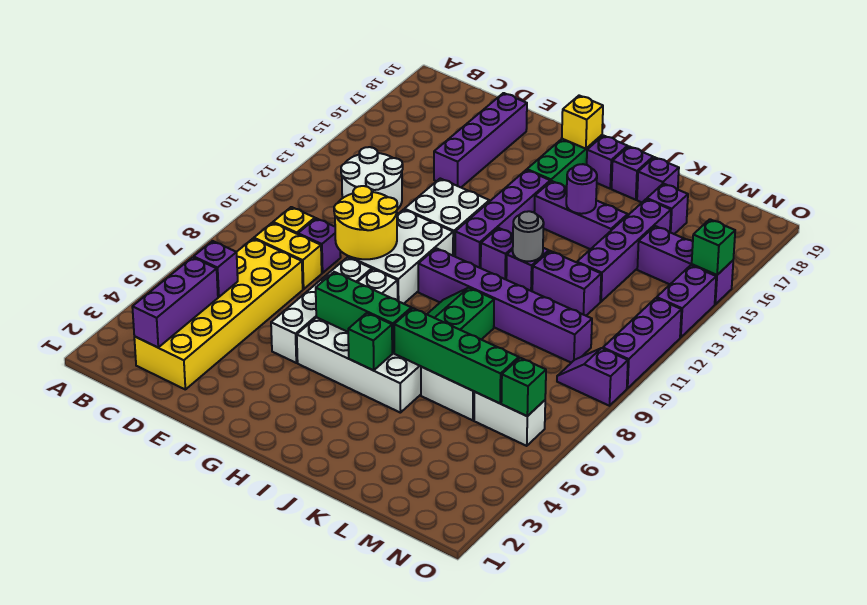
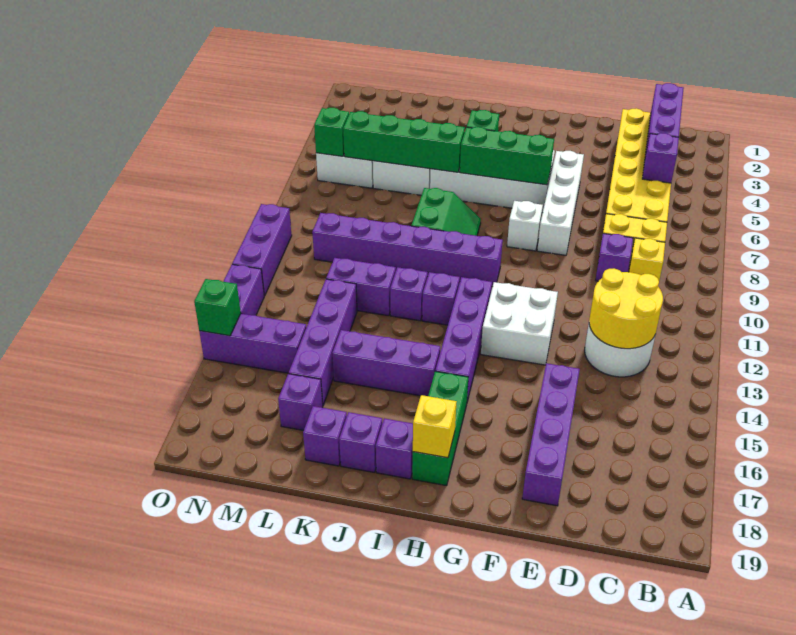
yellow 2x2 round brick [334,186,397,259] -> yellow 2x2 round brick moved to [589,269,663,349]
white 2x3 brick [348,209,453,304] -> none
grey 1x1 round brick [513,211,544,261] -> none
purple 1x1 round brick [566,164,597,214] -> none
purple 1x2 slope [557,348,628,406] -> none

